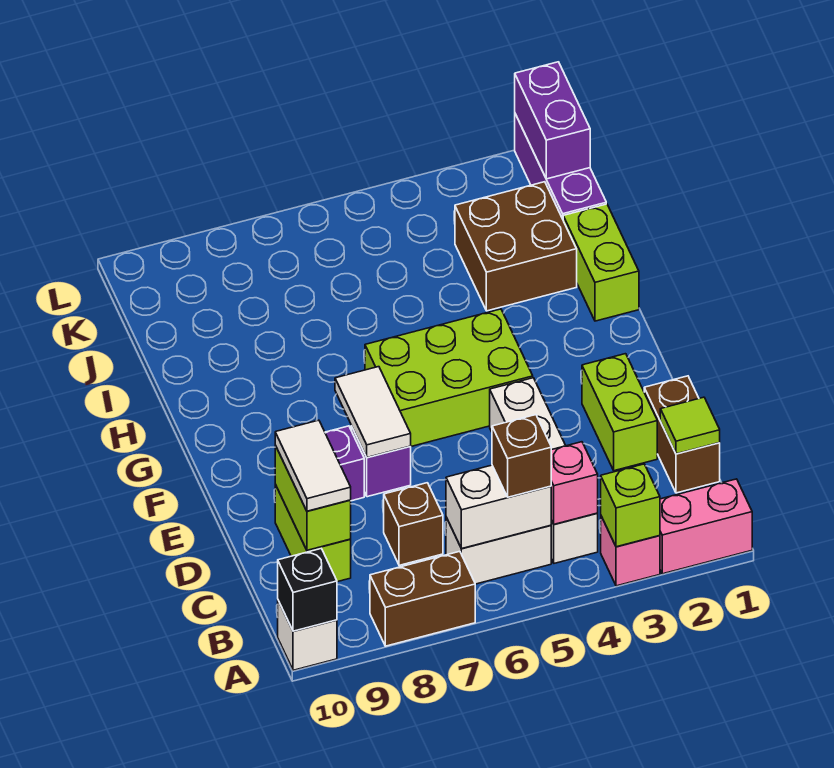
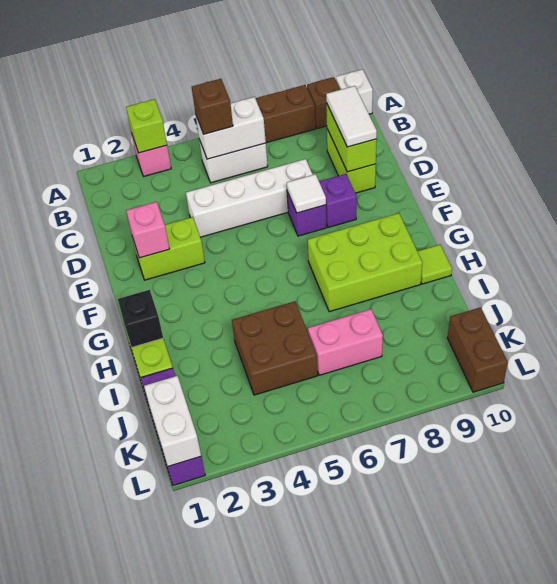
pink 1x2 brick [660,479,752,574] -> pink 1x2 brick moved to [308,309,383,375]
black 1x1 brick [278,549,337,631] -> black 1x1 brick moved to [118,290,163,347]
white 1x4 brick [490,378,598,563] -> white 1x4 brick turned to [186,159,313,237]
pink 1x1 brick [551,442,598,524] -> pink 1x1 brick moved to [126,202,169,258]
brown 1x2 brick [644,376,720,493] -> brown 1x2 brick moved to [448,307,508,392]
lime 1x1 tile [660,397,720,454] -> lime 1x1 tile moved to [417,245,452,284]
brown 1x1 brick [384,483,443,565] -> brown 1x1 brick moved to [307,77,340,129]
lime 1x2 brick [582,354,657,471] -> lime 1x2 brick turned to [132,217,205,280]
white 1x2 tile [335,367,411,457] -> white 1x1 tile [287,174,326,213]
lime 2x3 brick [365,309,533,446] -> lime 2x3 brick moved to [308,213,422,312]
brown 2x2 brick [455,182,577,311] -> brown 2x2 brick moved to [232,301,318,395]
purple 1x2 brick [515,62,590,179] -> white 1x2 brick [144,376,201,466]

